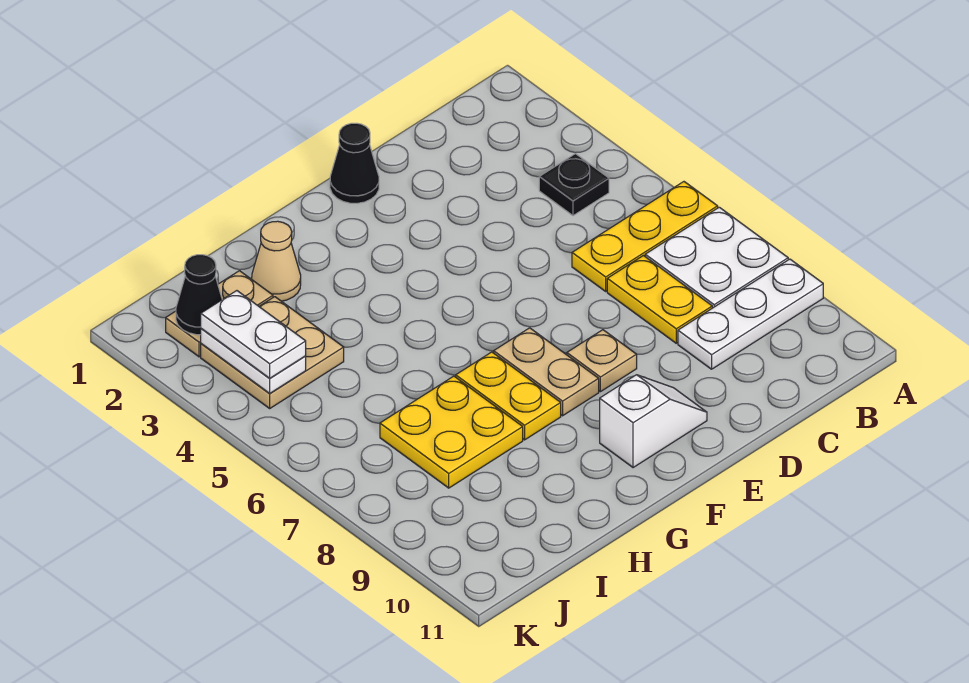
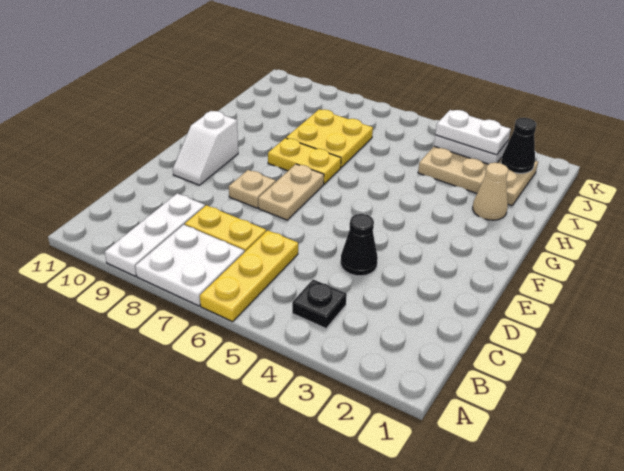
black 1x1 cone [330,123,379,203] -> black 1x1 cone moved to [341,214,378,276]
tan 1x2 plate [494,328,599,416] -> tan 1x2 plate turned to [258,164,324,220]

